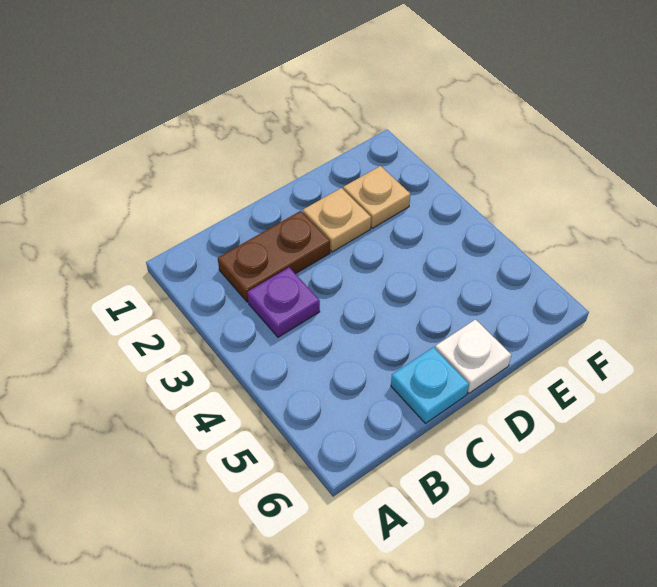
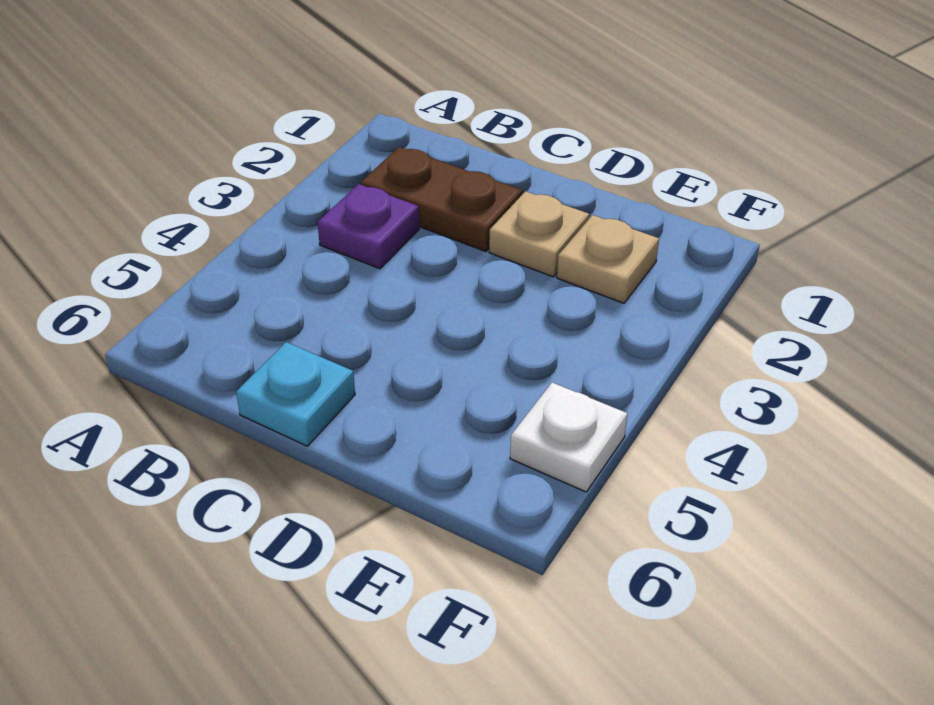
white 1x1 plate [435,320,511,394] -> white 1x1 plate moved to [510,382,627,492]

